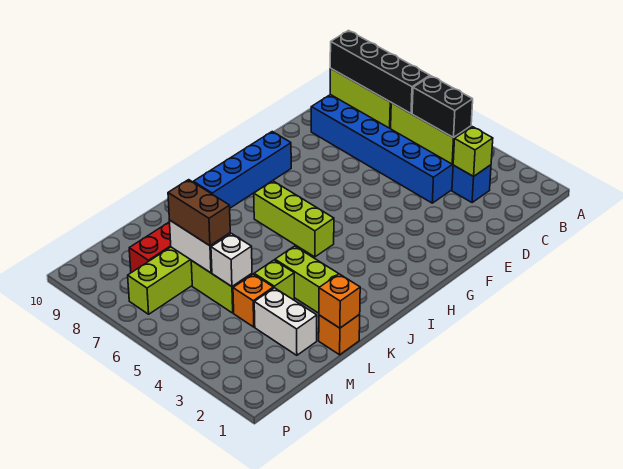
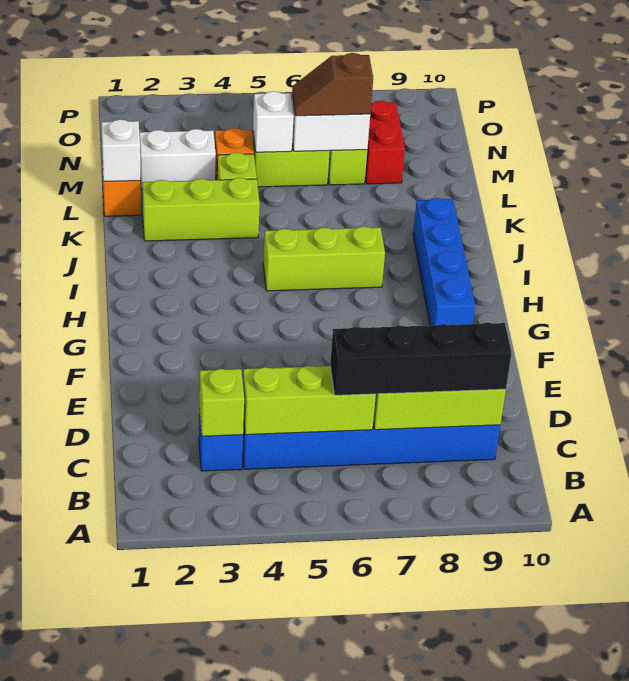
black 1x2 brick [412,76,473,138] -> none
orange 1x1 brick [319,274,360,328] -> white 1x1 brick [101,120,140,181]
brown 1x2 brick [168,180,230,246] -> brown 1x2 slope [292,53,373,116]

